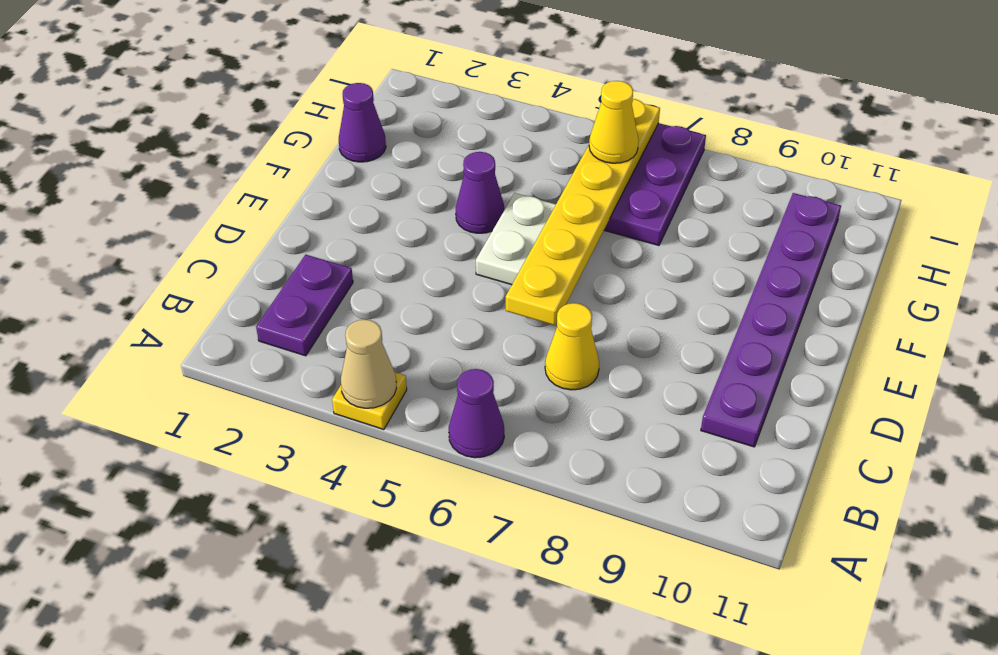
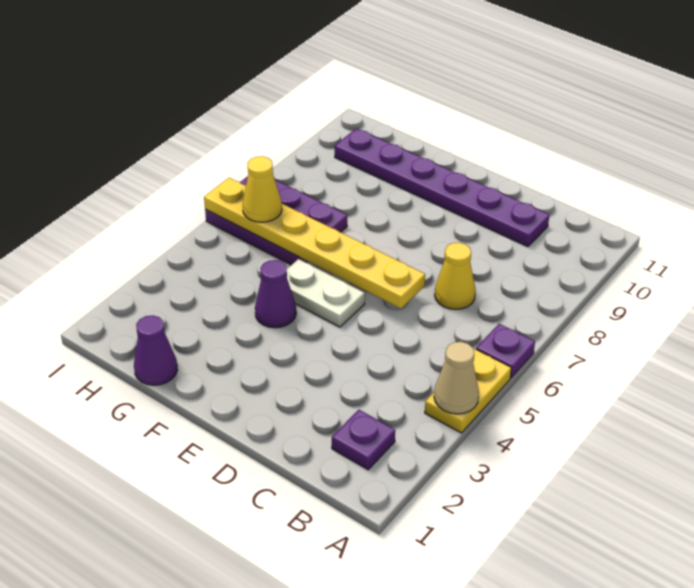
yellow 1x1 plate [332,372,407,430] -> yellow 1x2 plate [425,349,511,433]
purple 1x1 cone [449,369,504,458] -> purple 1x1 plate [476,324,535,378]
purple 1x2 plate [256,255,353,356] -> purple 1x1 plate [332,410,395,470]

